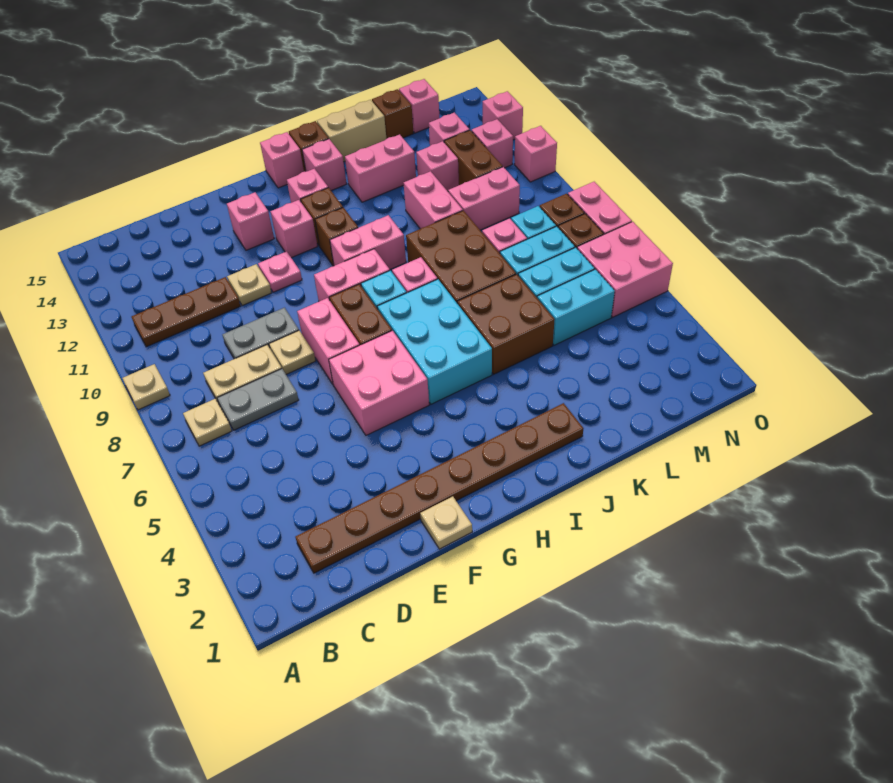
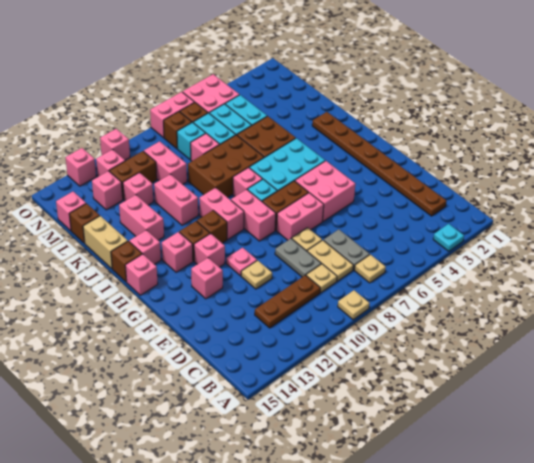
none -> cyan 1x1 plate [433,224,464,251]
brown 1x3 plate [132,277,240,347] -> brown 1x3 plate turned to [255,275,320,328]
tan 1x1 plate [420,496,472,549] -> tan 1x1 plate moved to [306,264,337,293]
pink 1x2 brick [404,171,463,229] -> pink 1x2 brick turned to [154,174,198,225]

